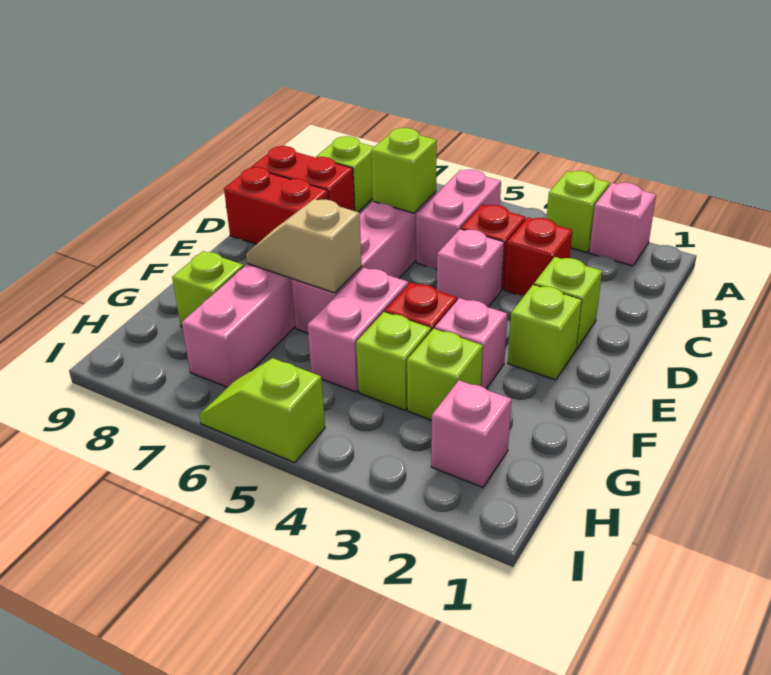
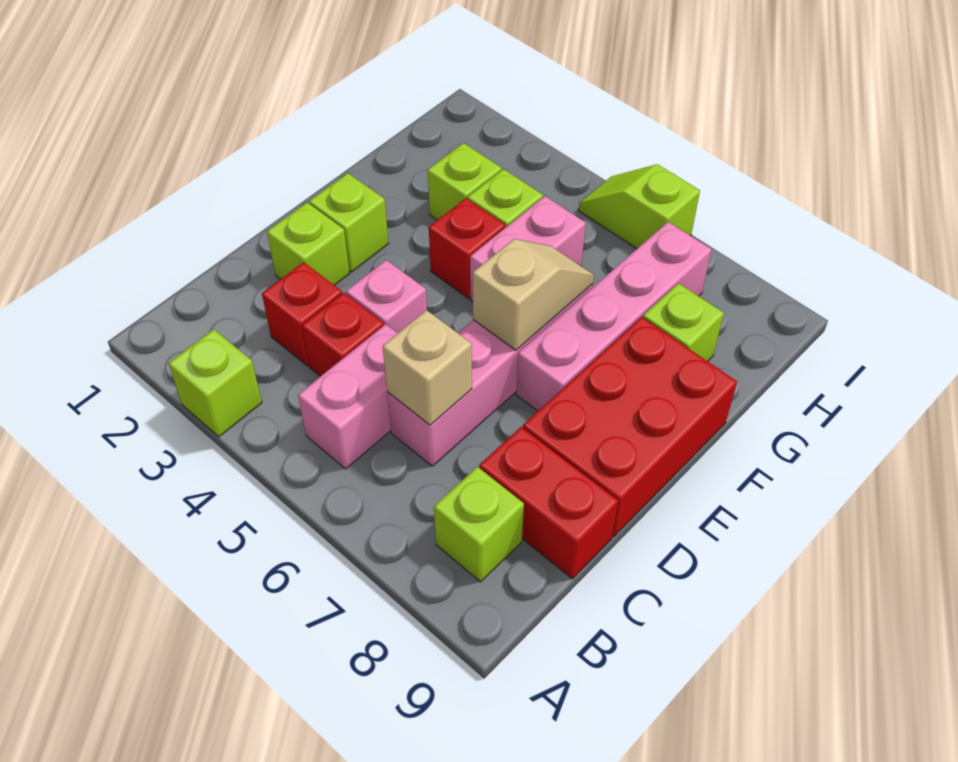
pink 1x1 brick [589,183,656,266] -> none
lime 1x1 brick [371,128,437,213] -> tan 1x1 brick [383,310,472,425]
red 1x2 brick [224,167,328,244] -> red 2x3 brick [523,317,737,537]
pink 1x1 brick [435,298,507,388] -> none
tan 1x2 slope [246,199,362,293] -> tan 1x2 slope turned to [473,239,594,350]
pink 1x1 brick [431,380,511,487] -> none
lime 1x2 slope [200,358,325,462] -> lime 1x2 slope turned to [579,164,700,249]

